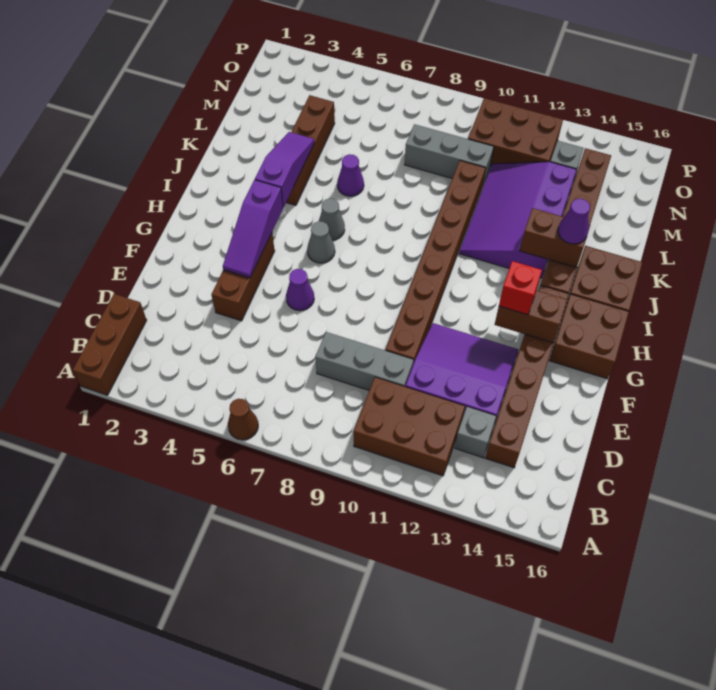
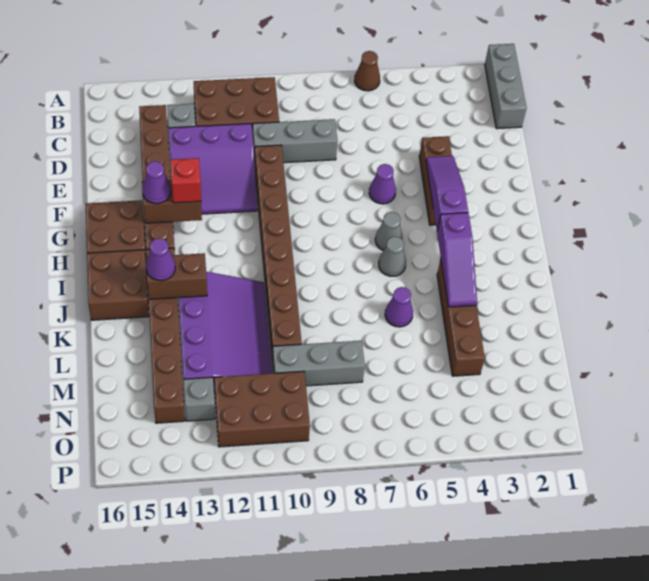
brown 1x3 brick [73,294,147,395] -> grey 1x3 brick [485,44,526,129]
none -> purple 1x1 cone [142,161,171,204]

